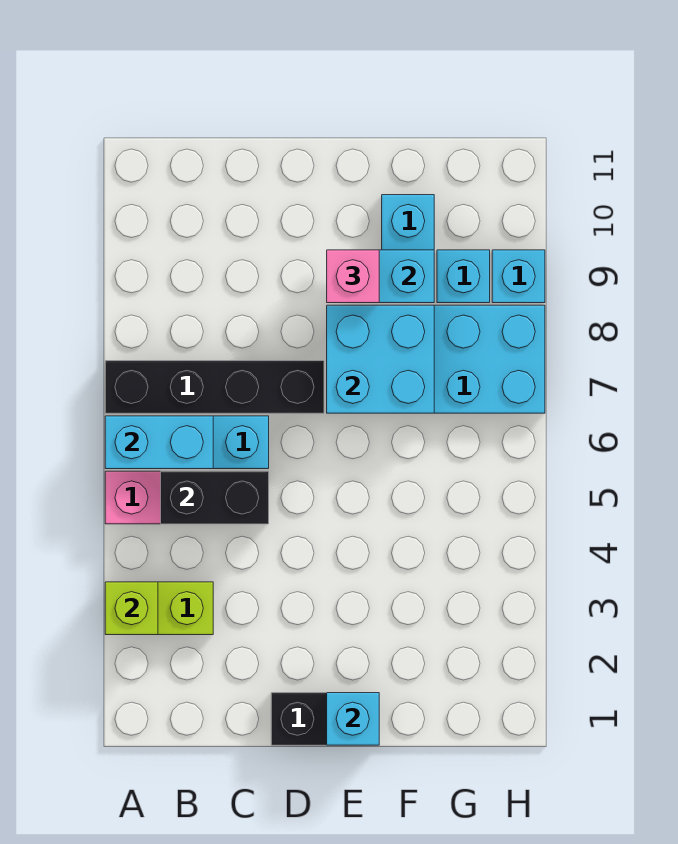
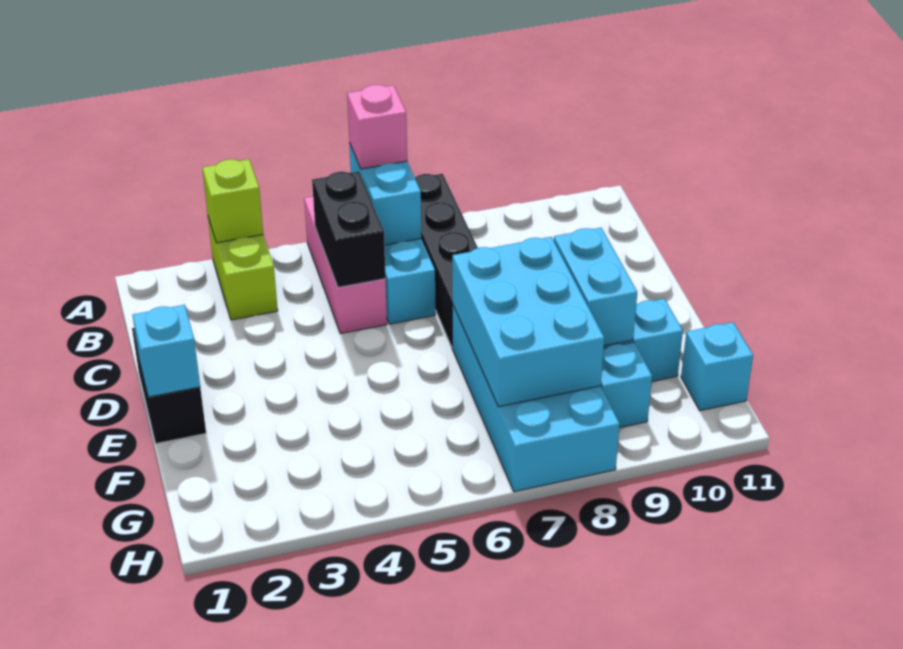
cyan 2x2 brick [327,305,434,413] -> cyan 2x3 brick [452,237,604,407]
pink 1x1 brick [327,250,379,303] -> pink 1x1 brick moved to [347,85,407,169]
cyan 1x1 brick [492,250,545,303] -> cyan 1x1 brick moved to [681,322,753,411]

